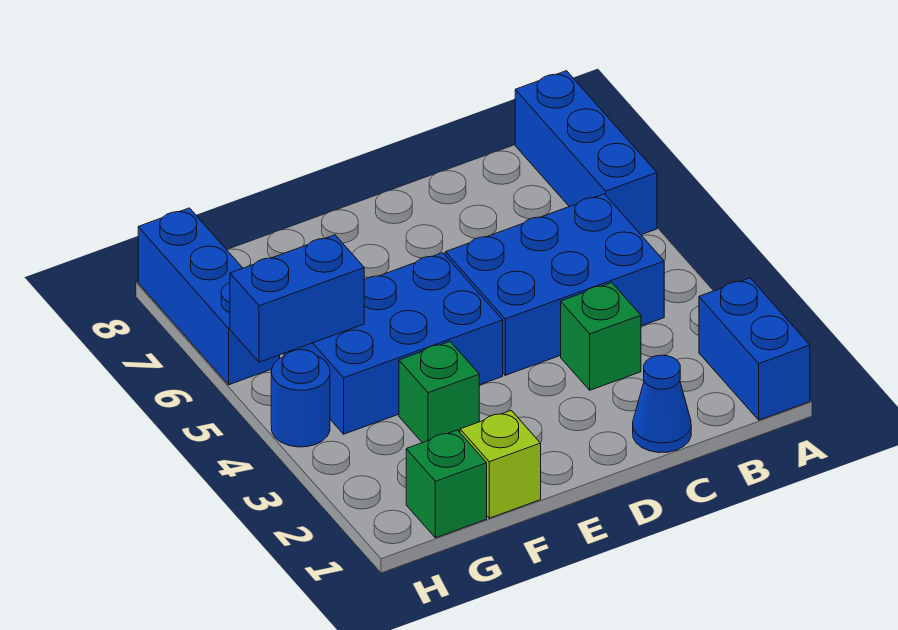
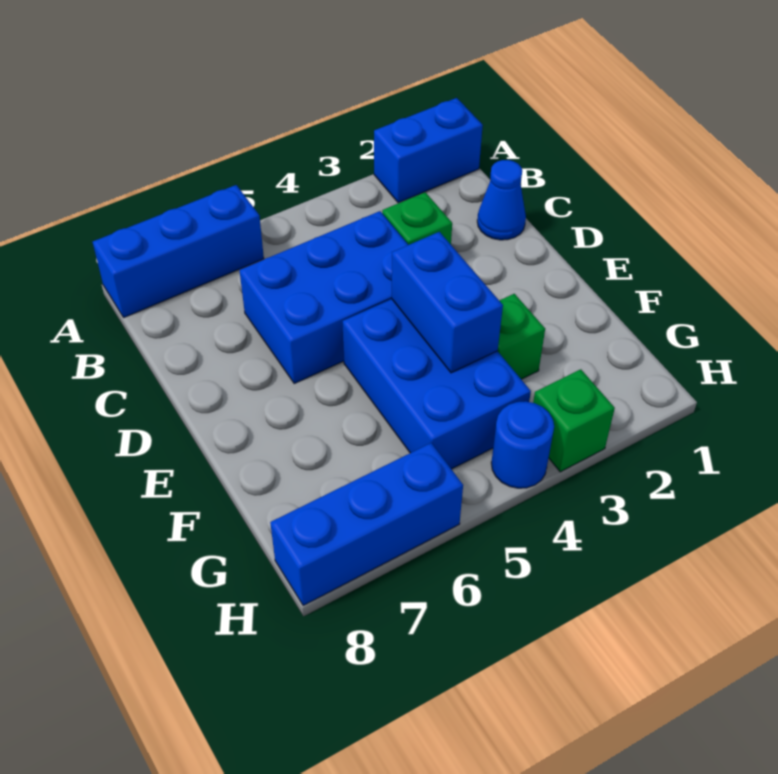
blue 2x3 brick [445,194,664,375] -> blue 2x3 brick turned to [239,211,408,383]
lime 1x1 brick [460,410,541,518] -> none
green 1x1 brick [406,430,487,538] -> green 1x1 brick moved to [533,369,615,472]
blue 1x2 brick [230,235,364,362] -> blue 1x2 brick moved to [392,232,503,373]

